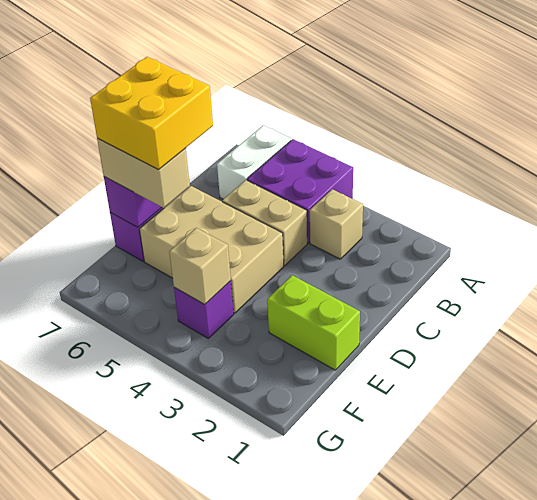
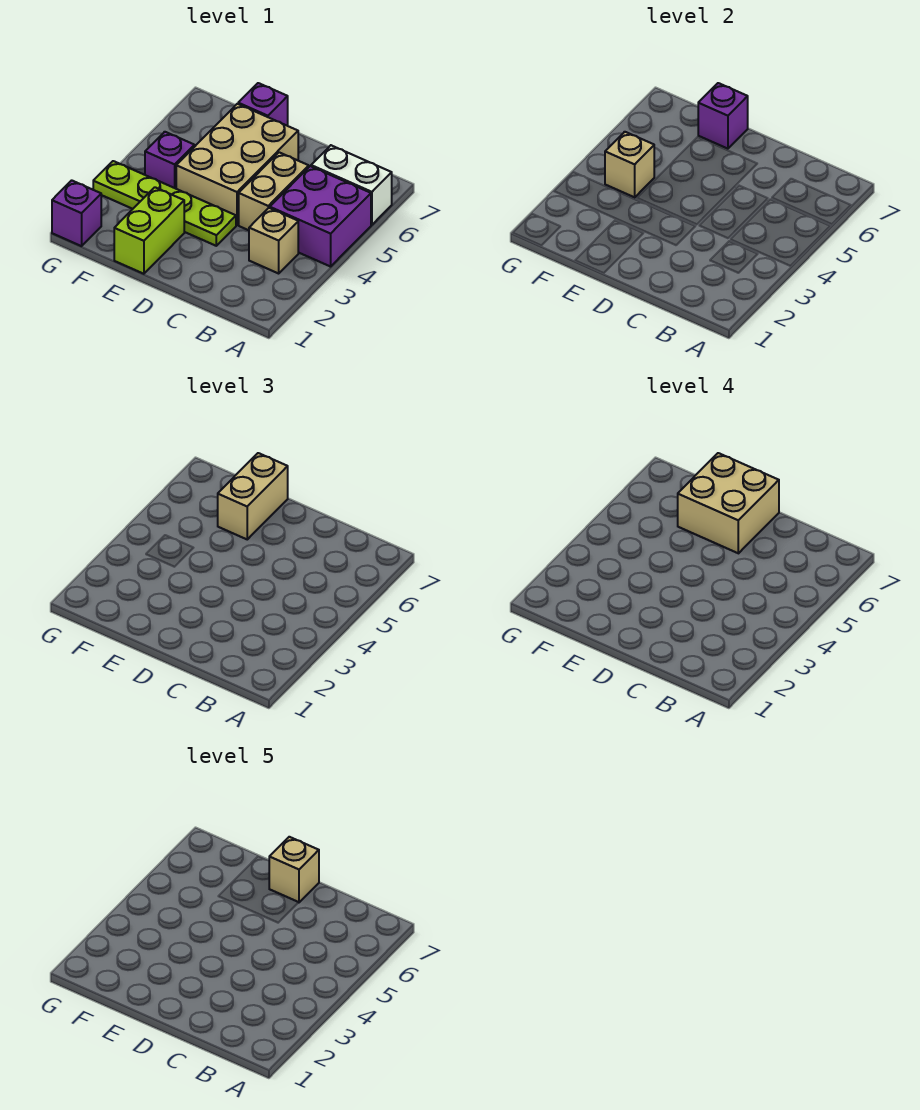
none -> lime 1x4 plate [93,161,236,246]
yellow 2x2 brick [90,57,213,169] -> tan 2x2 brick [678,453,779,553]
none -> tan 1x1 brick [269,837,319,902]
none -> purple 1x1 brick [52,180,101,246]

